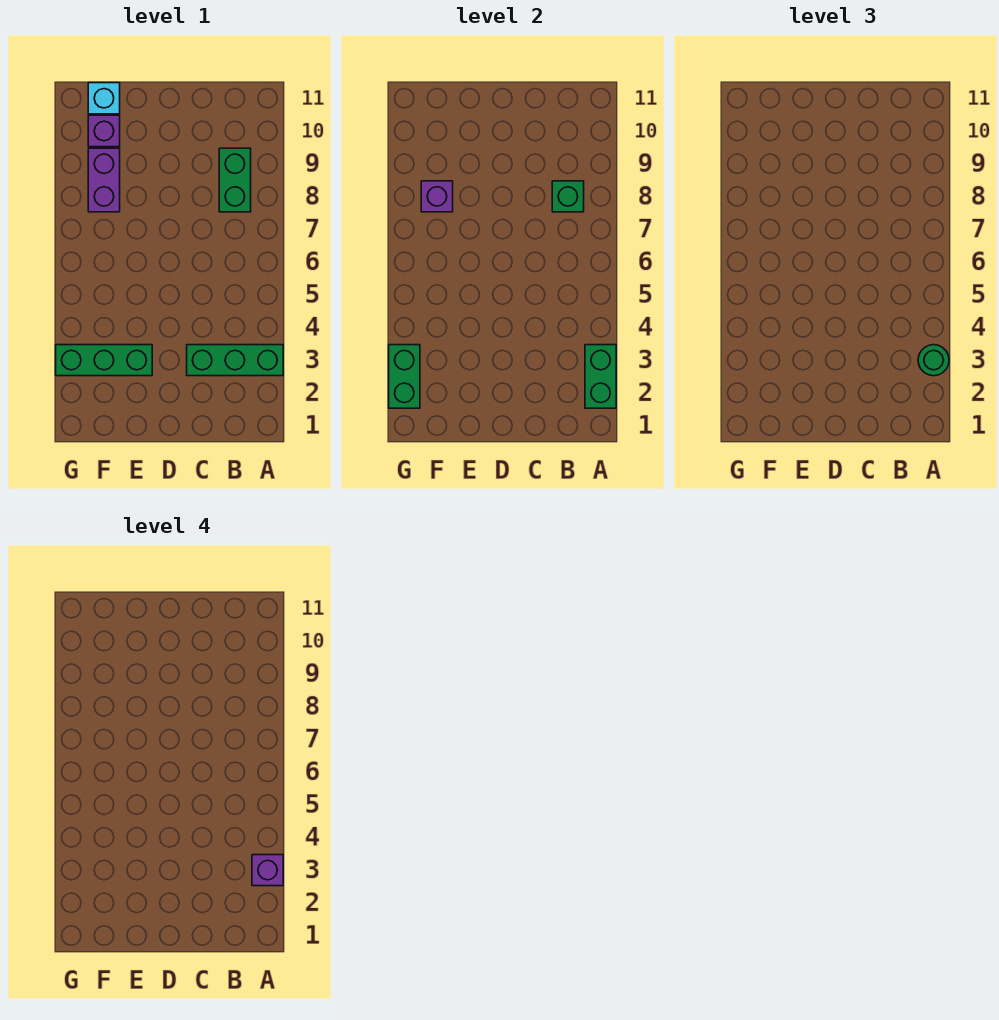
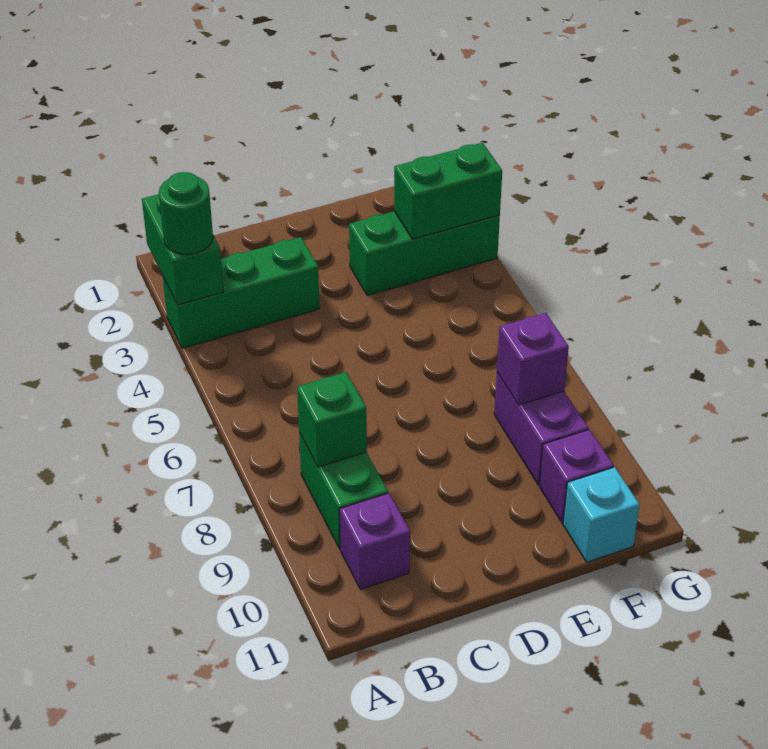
purple 1x1 brick [252,855,283,886] -> purple 1x1 brick moved to [339,493,410,589]
green 1x2 brick [389,345,420,408] -> green 1x2 brick turned to [394,143,502,239]

